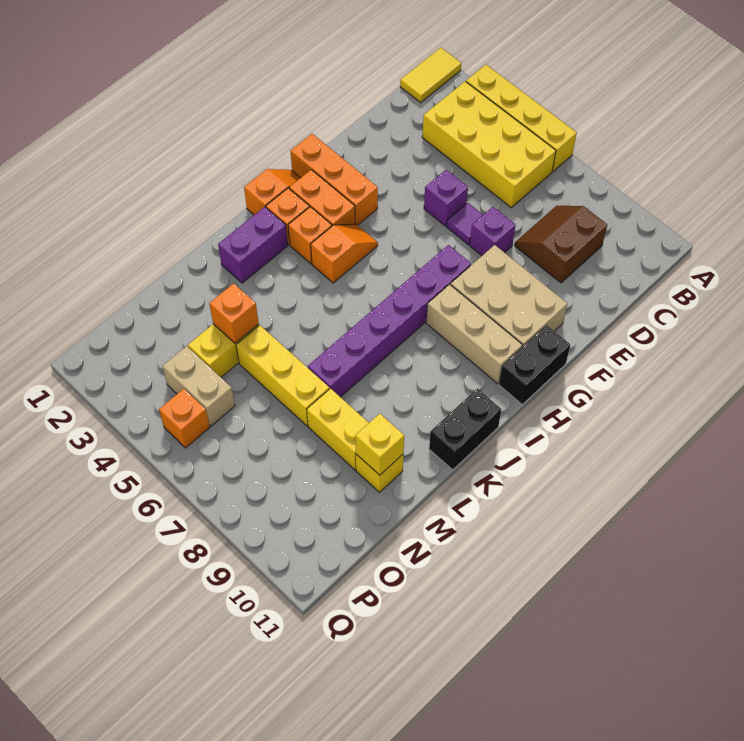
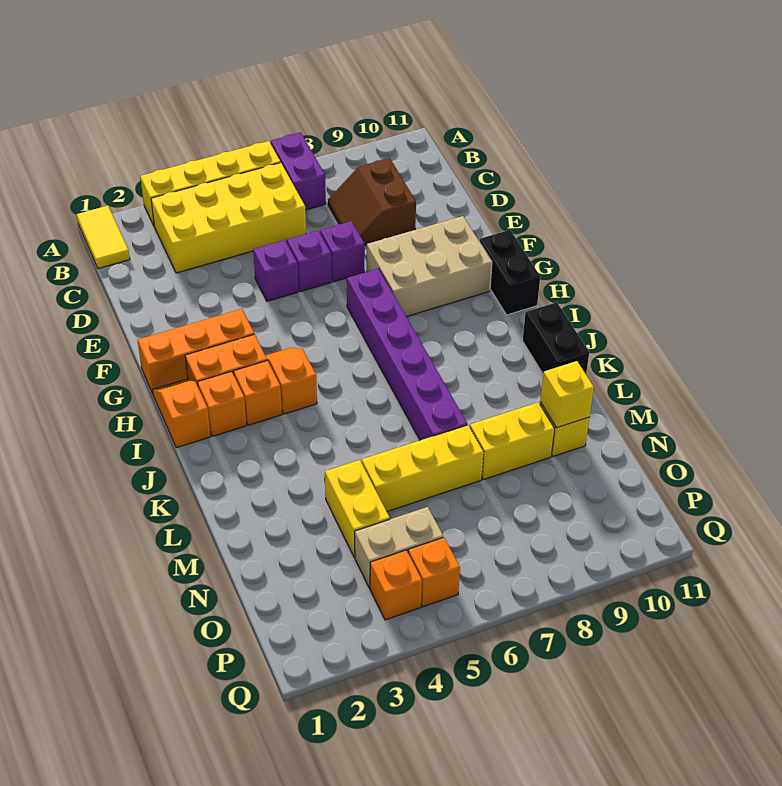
purple 1x1 tile [447,203,483,245] -> purple 1x1 brick [287,231,332,292]
tan 1x3 brick [426,284,522,384] -> none
purple 1x2 brick [218,207,288,283] -> purple 1x2 brick moved to [271,132,326,210]
orange 1x1 brick [209,283,259,343] -> orange 1x1 brick moved to [370,550,422,620]

